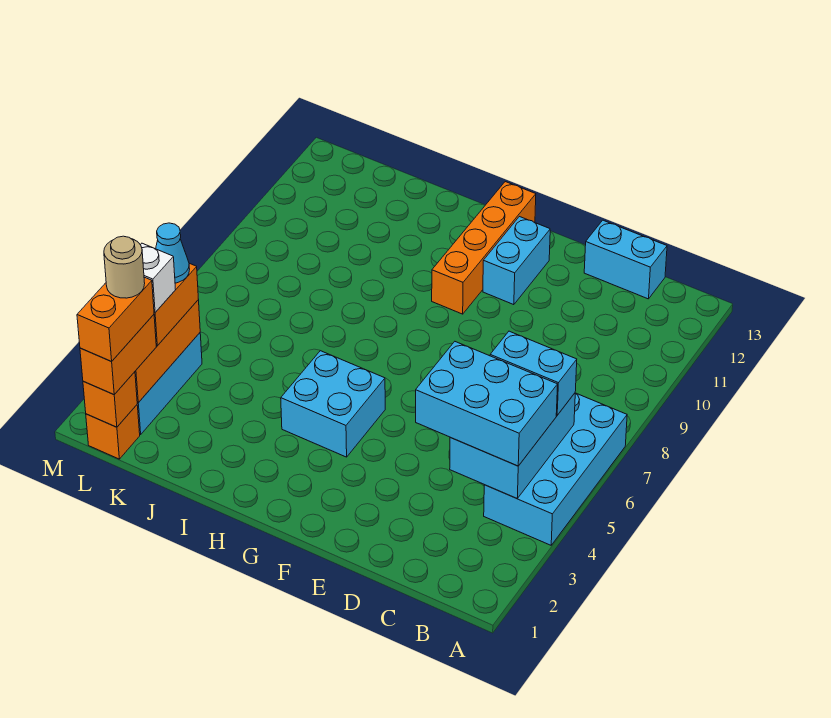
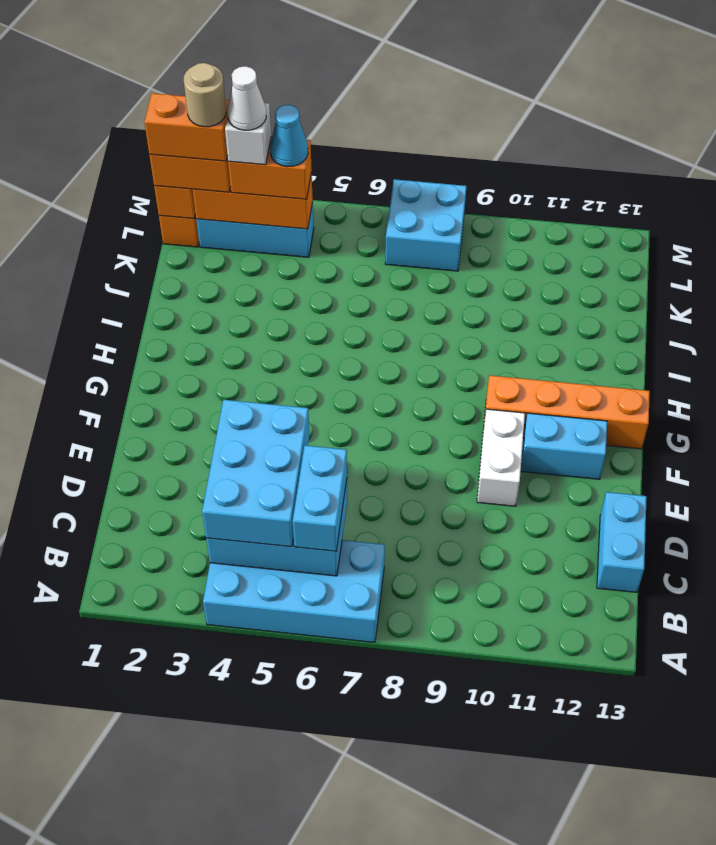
none -> white 1x2 brick [477,409,525,506]
cyan 2x2 brick [281,351,385,457] -> cyan 2x2 brick moved to [385,179,467,271]
none -> white 1x1 cone [228,66,266,130]

